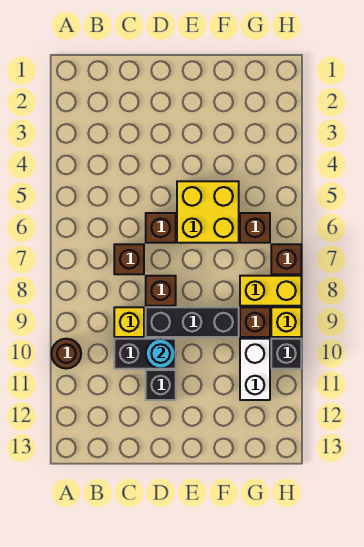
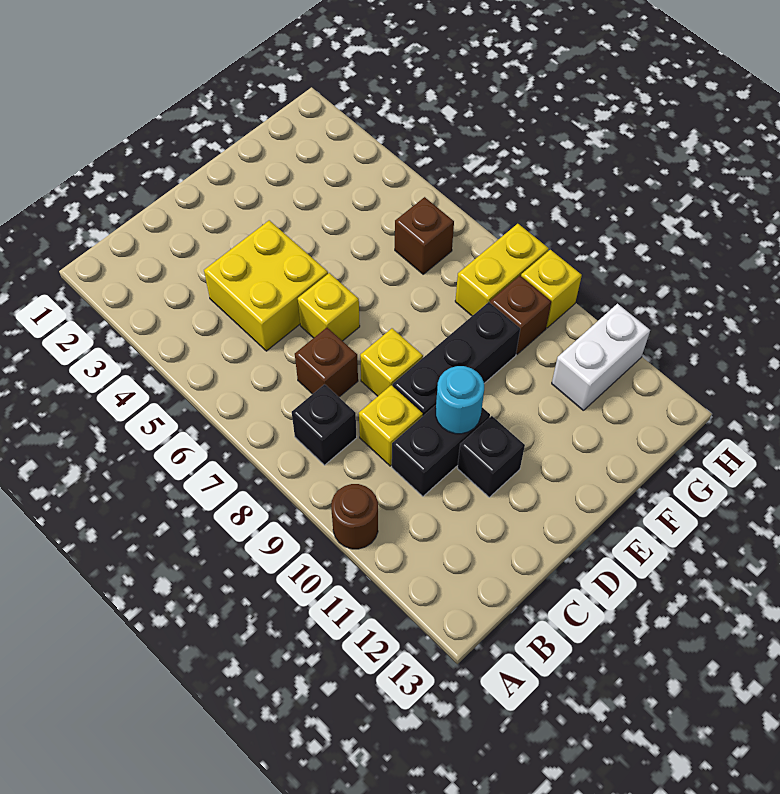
brown 1x1 brick [146,213,176,243] -> yellow 1x1 brick [298,273,360,341]
brown 1x1 brick [146,276,176,306] -> yellow 1x1 brick [360,328,423,396]
yellow 2x2 brick [177,181,239,243] -> yellow 2x2 brick moved to [204,220,328,351]
white 1x2 brick [240,339,270,400] -> white 1x2 brick turned to [552,304,650,411]
brown 1x1 brick [271,244,301,274] -> none
black 1x1 brick [271,339,301,369] -> black 1x1 brick moved to [292,384,357,465]

